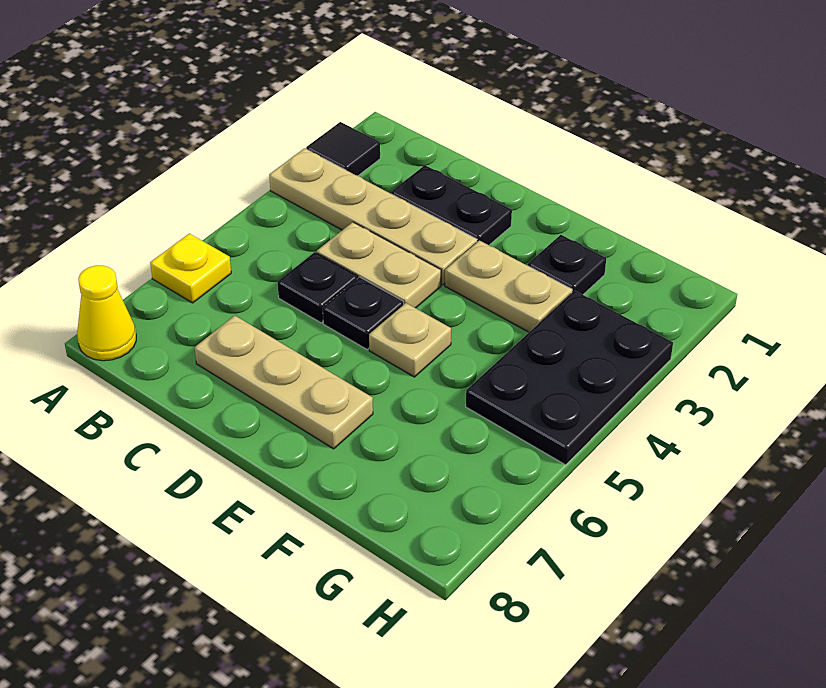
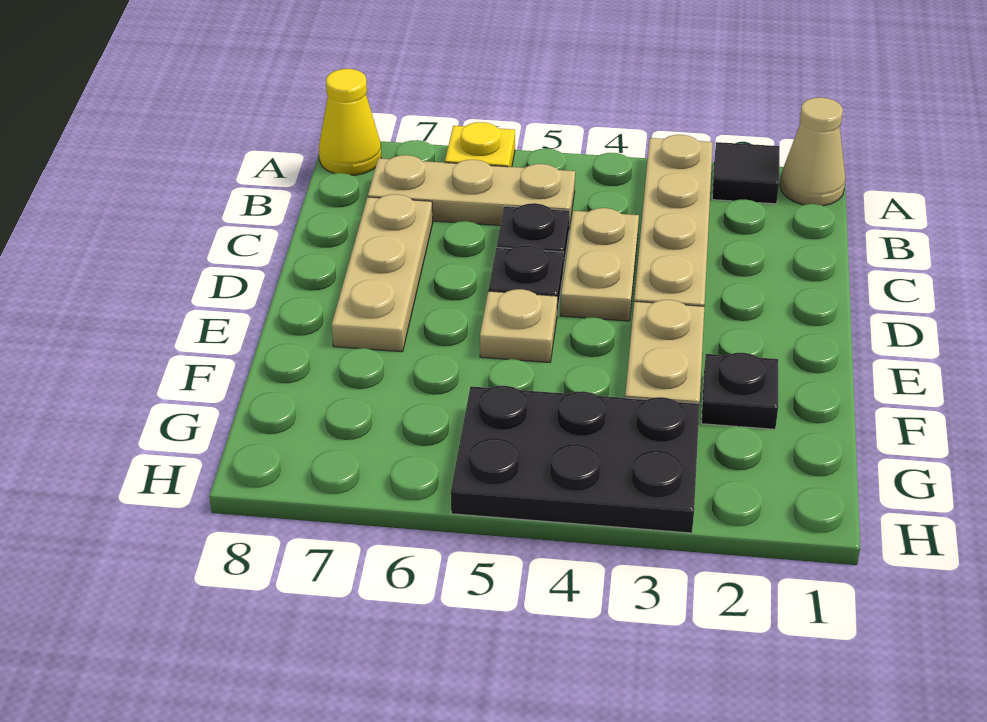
none -> tan 1x1 cone [780,97,846,206]
none -> tan 1x3 plate [368,155,575,228]
black 1x2 plate [391,165,512,245] -> none

